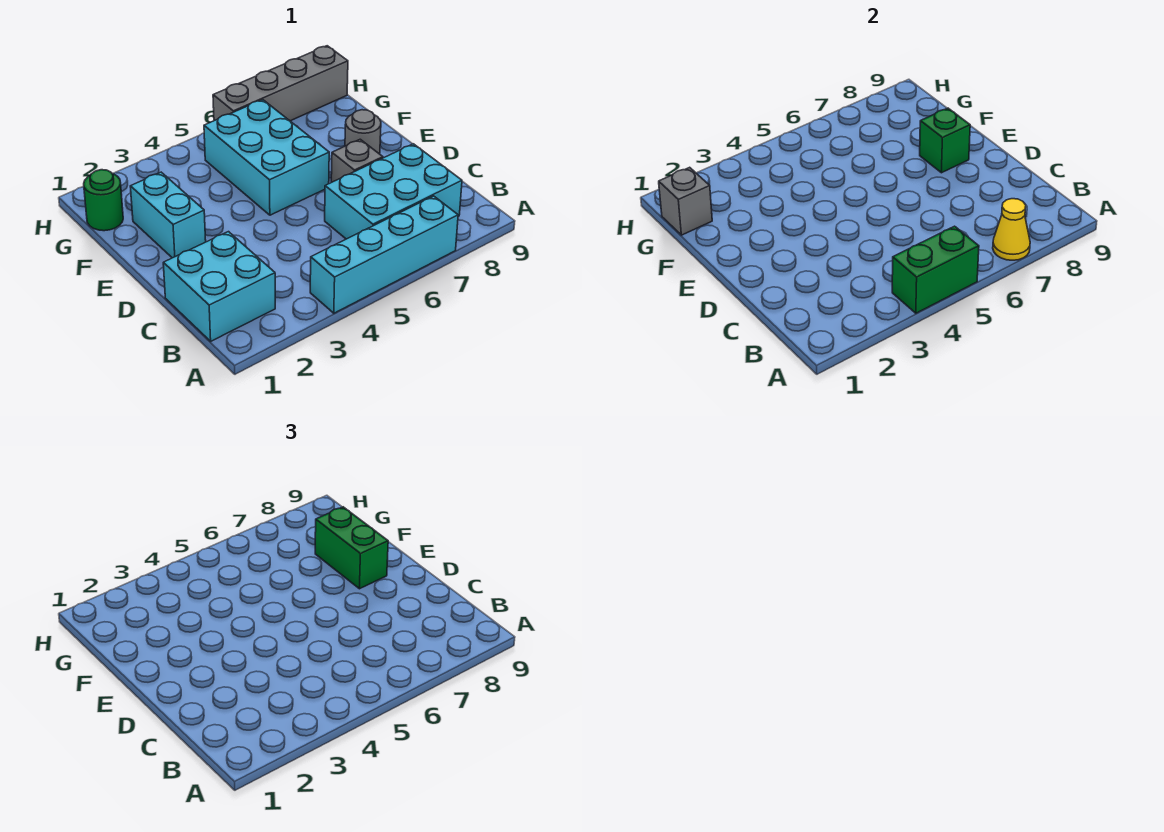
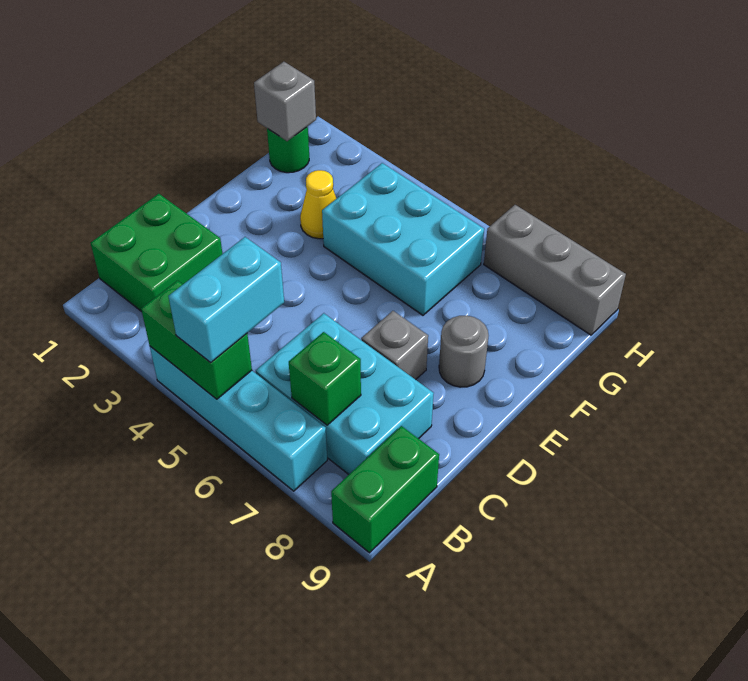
yellow 1x1 cone [993,199,1030,260] -> yellow 1x1 cone moved to [300,170,336,239]
cyan 2x2 brick [163,232,275,341] -> green 2x2 brick [91,194,222,312]
cyan 1x2 brick [130,172,206,258] -> cyan 1x2 brick moved to [168,237,284,363]
cyan 2x3 brick [204,100,329,215] -> cyan 2x3 brick turned to [322,163,484,315]
green 1x1 brick [920,108,970,173] -> green 1x1 brick moved to [289,332,361,425]
green 1x2 brick [315,507,388,589] -> green 1x2 brick moved to [331,426,439,553]
grey 1x4 brick [213,46,348,121] -> grey 1x3 brick [484,205,626,335]

